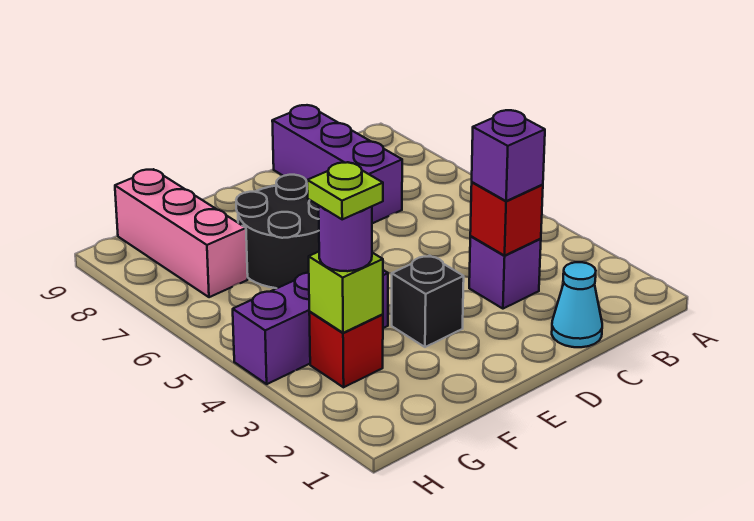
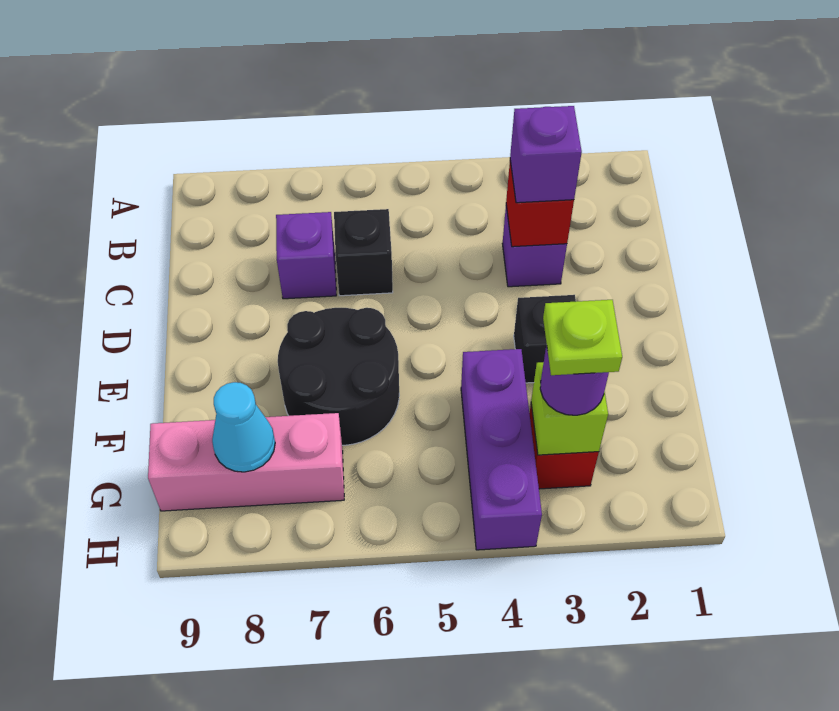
cyan 1x1 cone [552,262,602,347] -> cyan 1x1 cone moved to [212,382,275,472]
none -> black 1x1 brick [334,209,393,296]
purple 1x3 brick [272,105,402,223] -> purple 1x1 brick [276,212,336,299]

